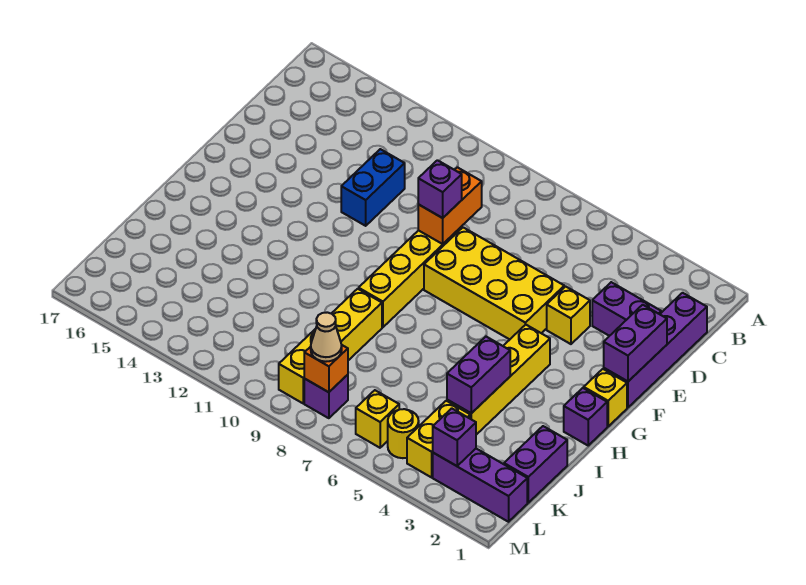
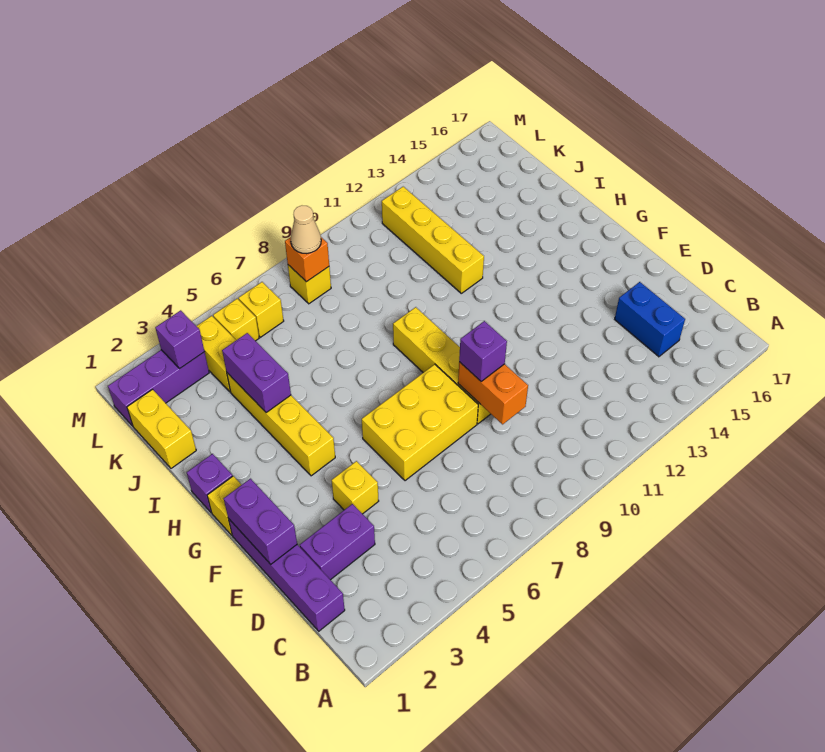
blue 1x2 brick [341,149,405,226] -> blue 1x2 brick moved to [615,282,685,357]
yellow 2x4 brick [424,227,564,339] -> yellow 2x3 brick [362,364,478,481]
yellow 1x4 brick [279,289,382,403] -> yellow 1x4 brick moved to [382,187,484,293]
purple 1x2 brick [504,426,567,503] -> yellow 1x2 brick [127,389,196,468]
yellow 1x1 round brick [388,409,419,458] -> yellow 1x1 brick [213,299,259,341]
purple 1x1 brick [304,375,348,418] -> yellow 1x1 brick [288,265,331,304]

